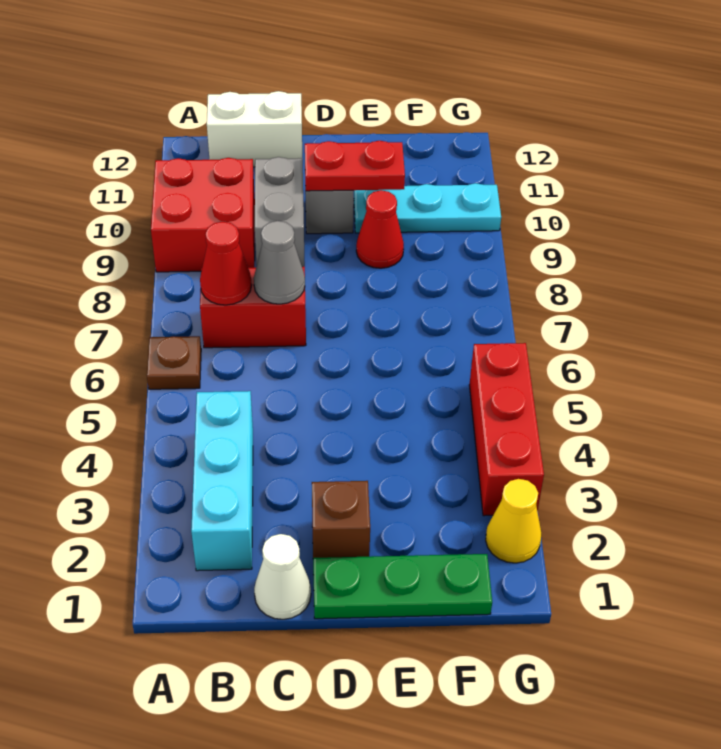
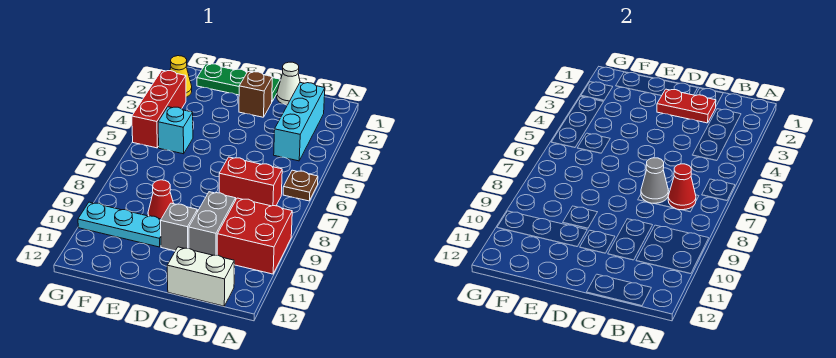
red 1x2 plate [305,141,405,191] -> red 1x2 plate moved to [657,89,716,123]
none -> cyan 1x1 brick [158,107,193,154]

